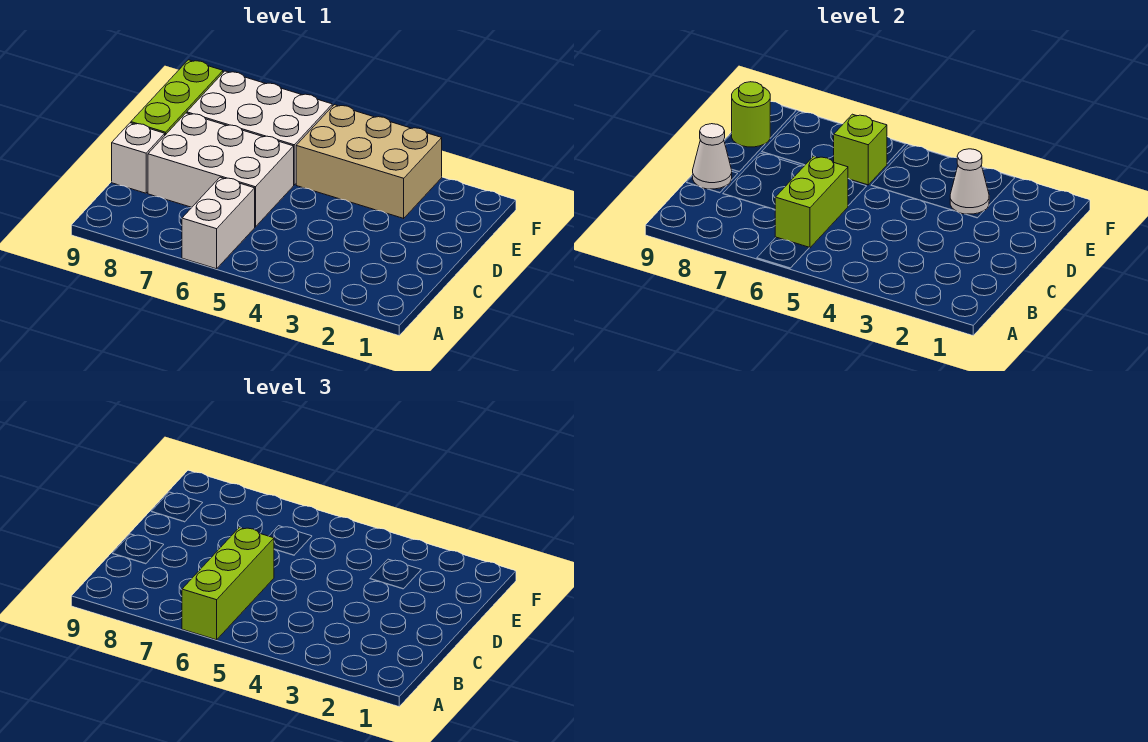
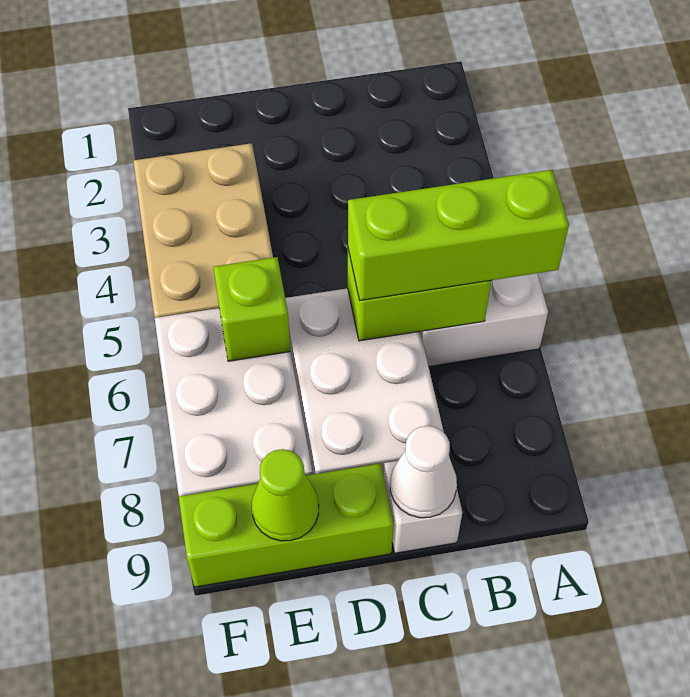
white 1x1 cone [950,149,989,214] -> none
lime 1x1 round brick [732,82,770,147] -> lime 1x1 cone [252,449,319,541]

